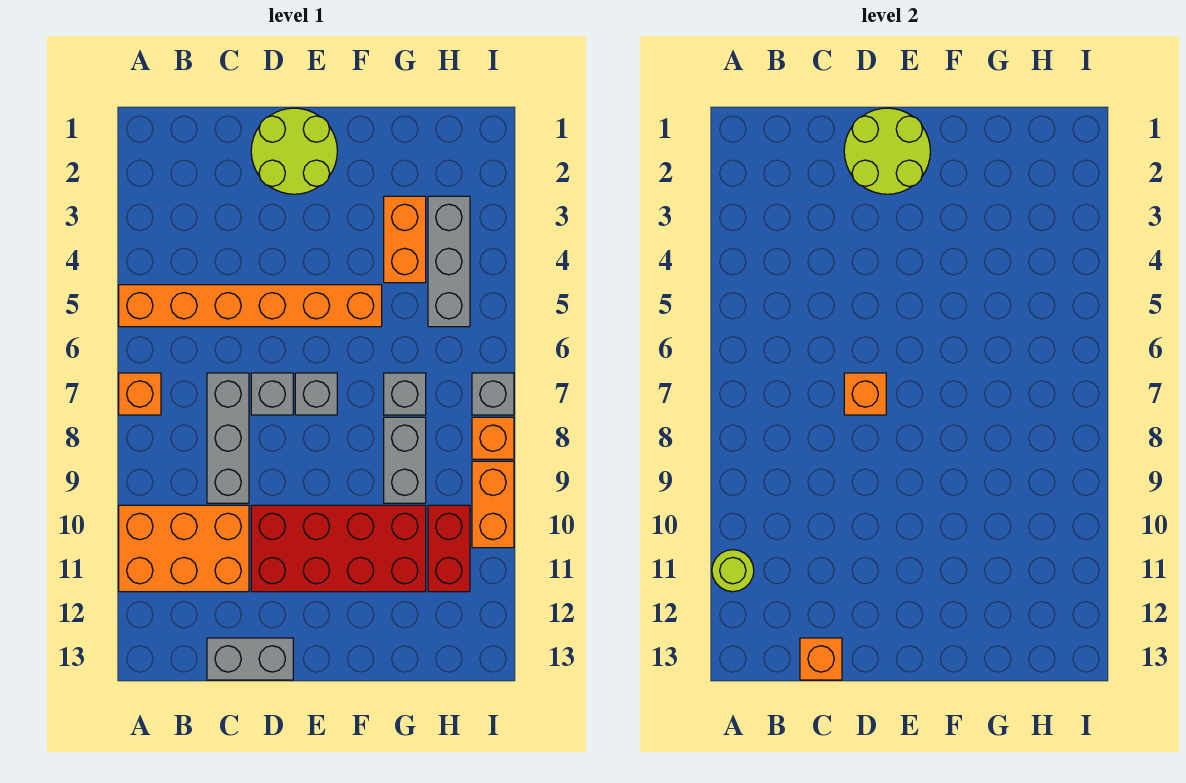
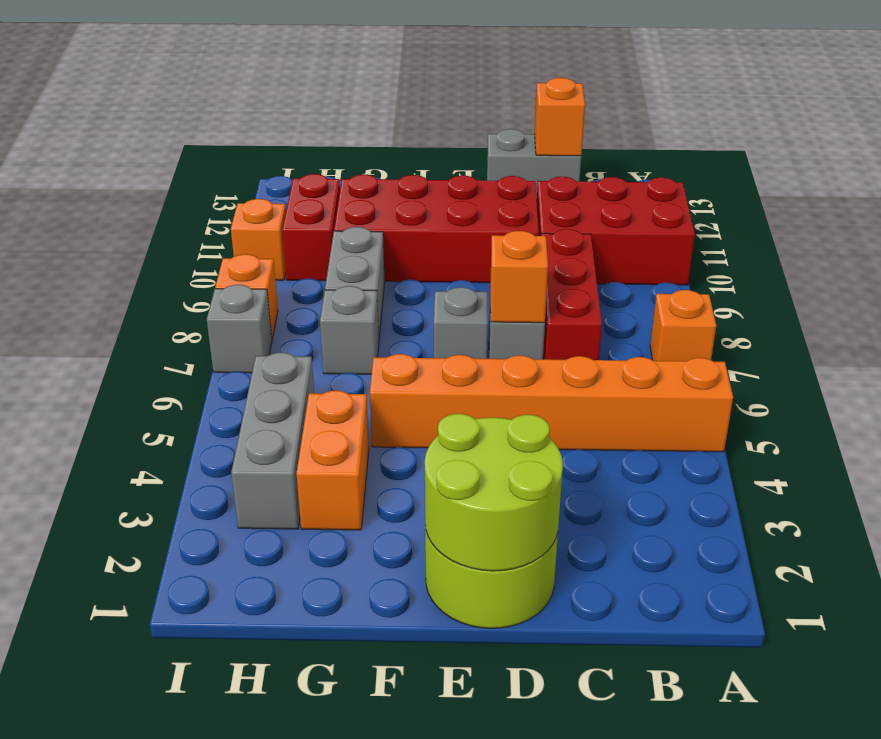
orange 2x3 brick [119,505,249,592] -> red 2x3 brick [537,177,695,285]
lime 1x1 round brick [712,550,754,592] -> none
grey 1x3 brick [207,373,249,503] -> red 1x3 brick [541,229,602,360]
orange 1x2 brick [472,461,514,548] -> orange 1x1 brick [231,199,286,280]

